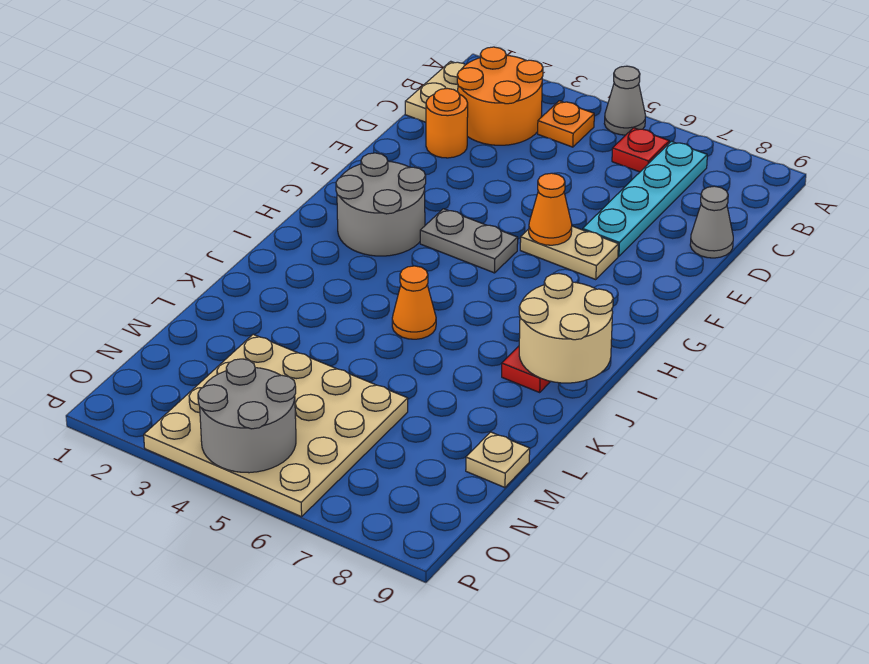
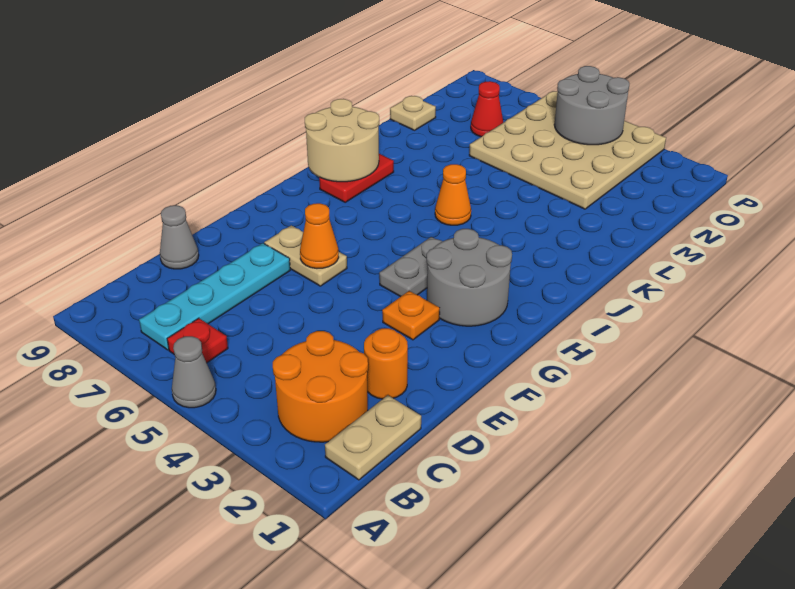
orange 1x1 plate [538,101,594,147] -> orange 1x1 plate moved to [382,291,440,340]
grey 1x2 plate [420,209,518,273] -> grey 1x2 plate turned to [379,237,442,297]
none -> red 1x1 cone [471,81,503,137]

